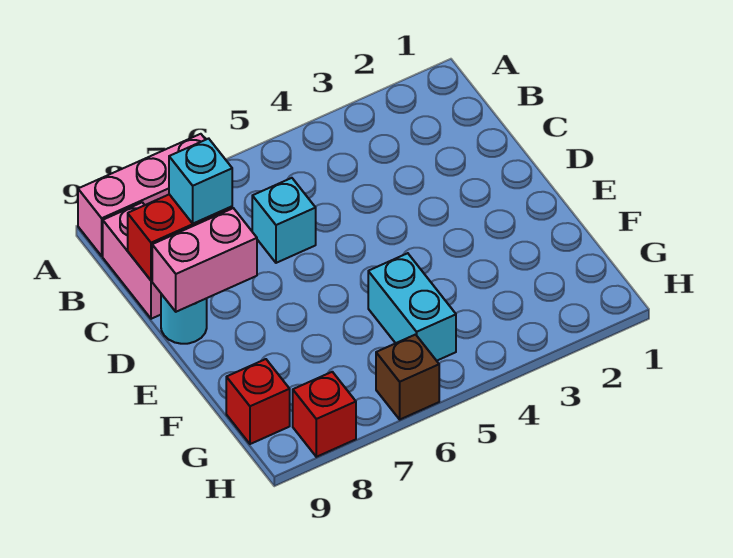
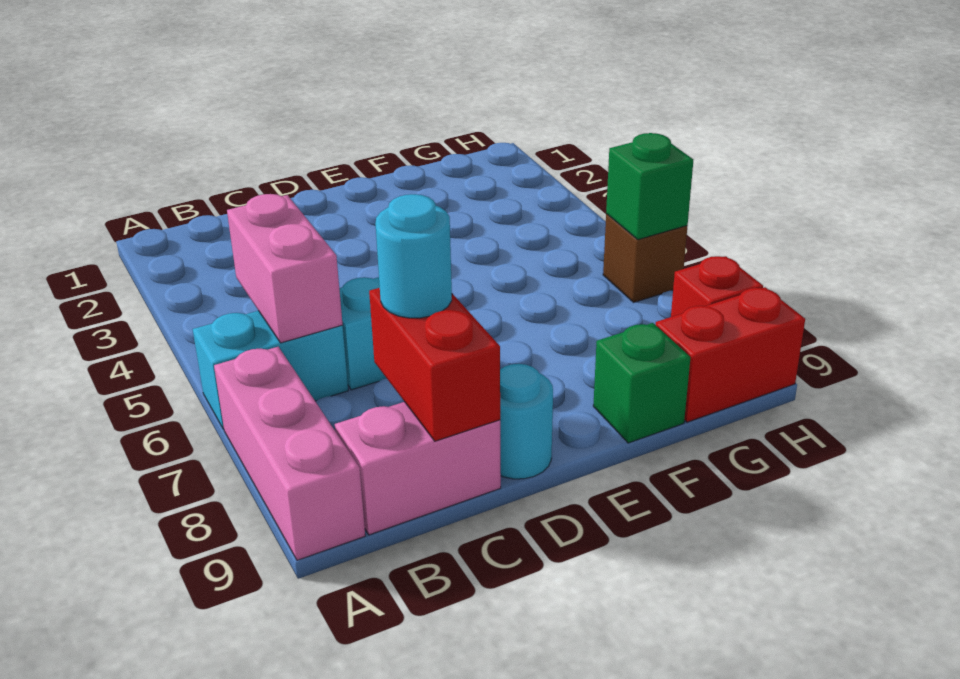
cyan 1x1 brick [169,139,232,223] -> cyan 1x1 round brick [375,194,452,318]
pink 1x2 brick [152,208,257,312] -> pink 1x2 brick moved to [227,194,343,343]
cyan 1x2 brick [368,253,456,361] -> cyan 1x2 brick moved to [193,311,348,429]
none -> green 1x1 brick [593,323,691,443]
red 1x1 brick [226,359,290,444] -> red 1x2 brick [656,287,805,422]
none -> green 1x1 brick [606,133,693,240]

